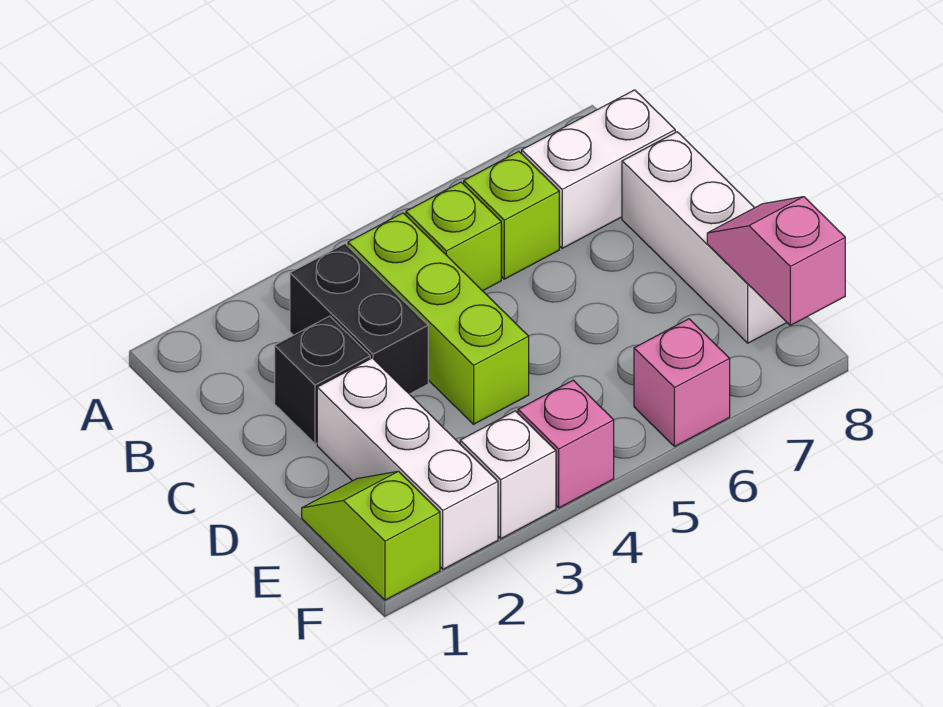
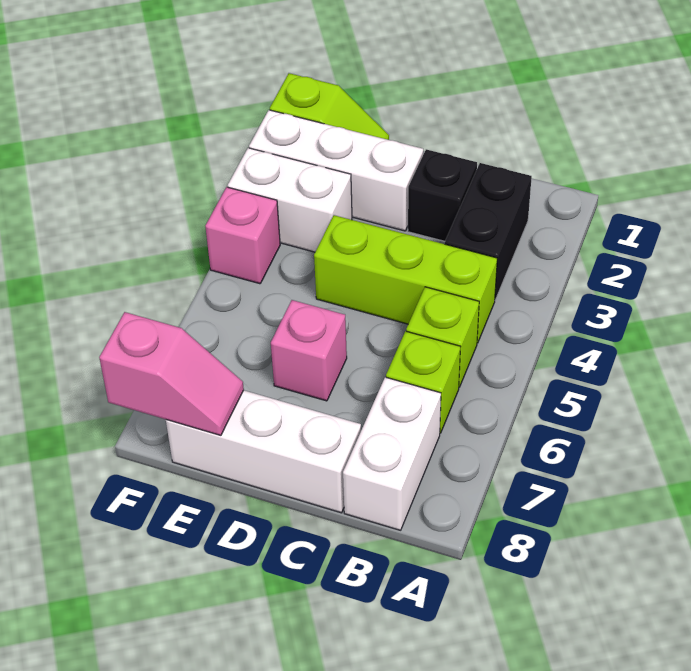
black 1x2 brick [290,244,428,394] -> black 1x2 brick turned to [445,163,532,300]
white 1x1 brick [460,411,556,539] -> white 1x2 brick [227,148,352,252]
pink 1x1 brick [634,319,730,447] -> pink 1x1 brick moved to [271,300,347,401]

